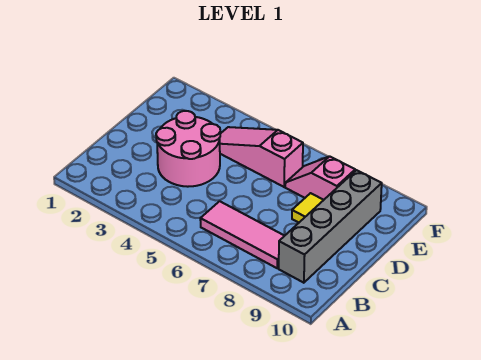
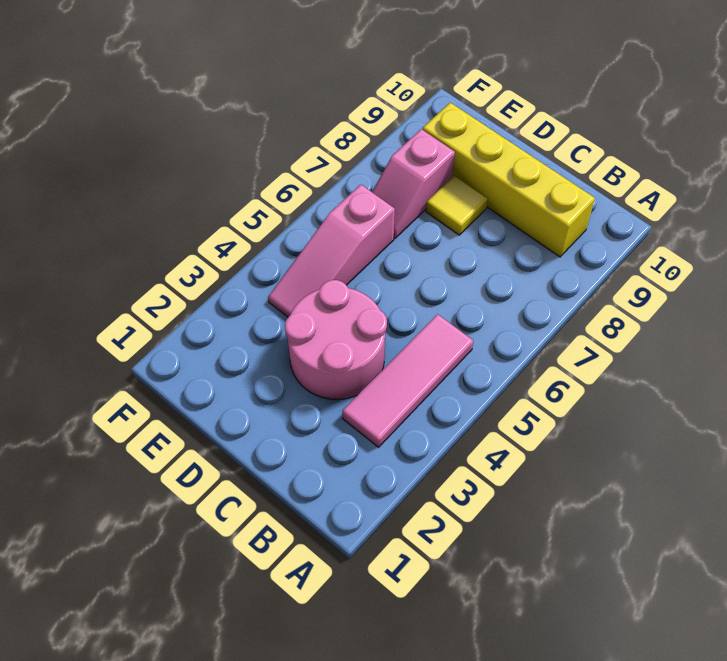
pink 1x3 tile [200,201,284,268] -> pink 1x3 tile moved to [343,314,473,447]
grey 1x4 brick [279,170,382,283] -> yellow 1x4 brick [423,103,595,257]

